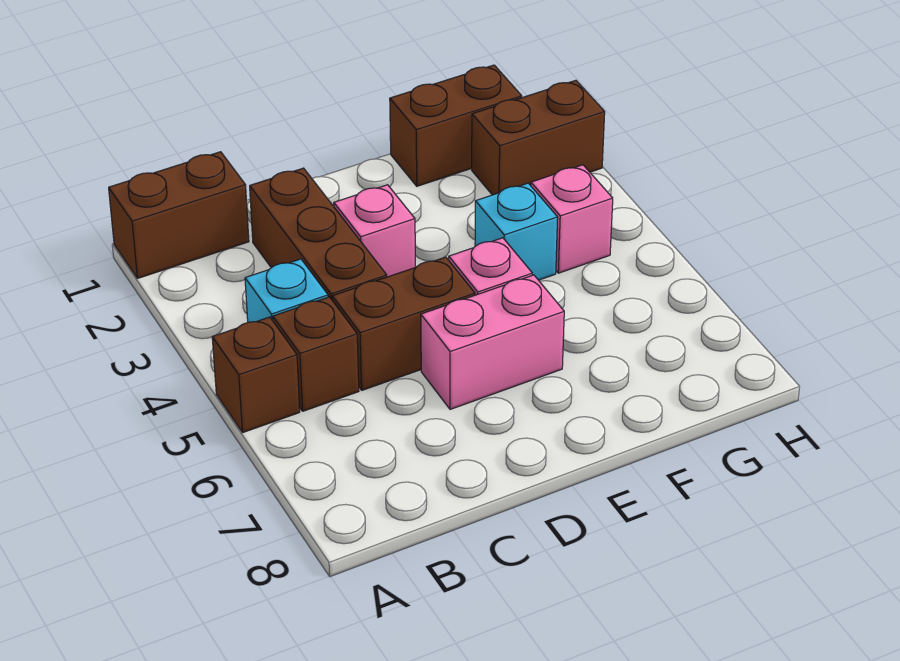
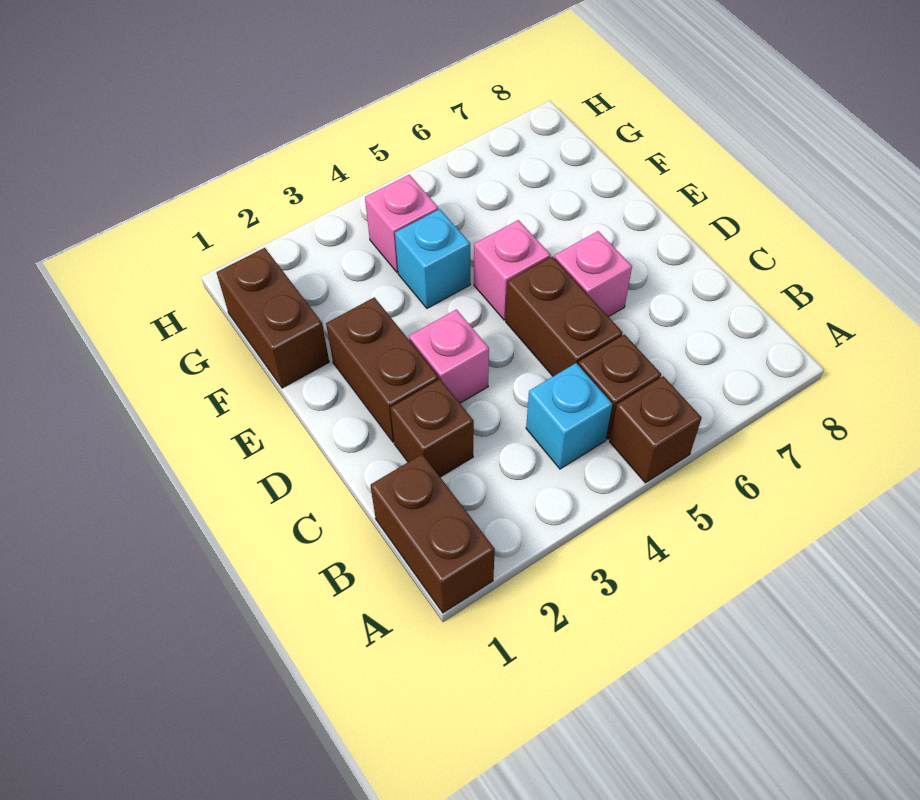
brown 1x3 brick [250,168,387,299] -> brown 1x1 brick [390,379,474,477]
pink 1x2 brick [421,275,564,409] -> pink 1x1 brick [554,231,632,317]
brown 1x2 brick [472,80,605,195] -> brown 1x2 brick moved to [326,297,439,442]

